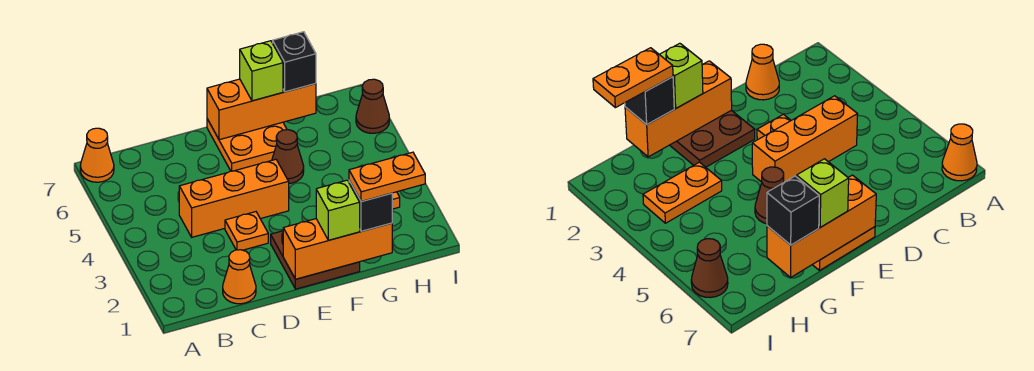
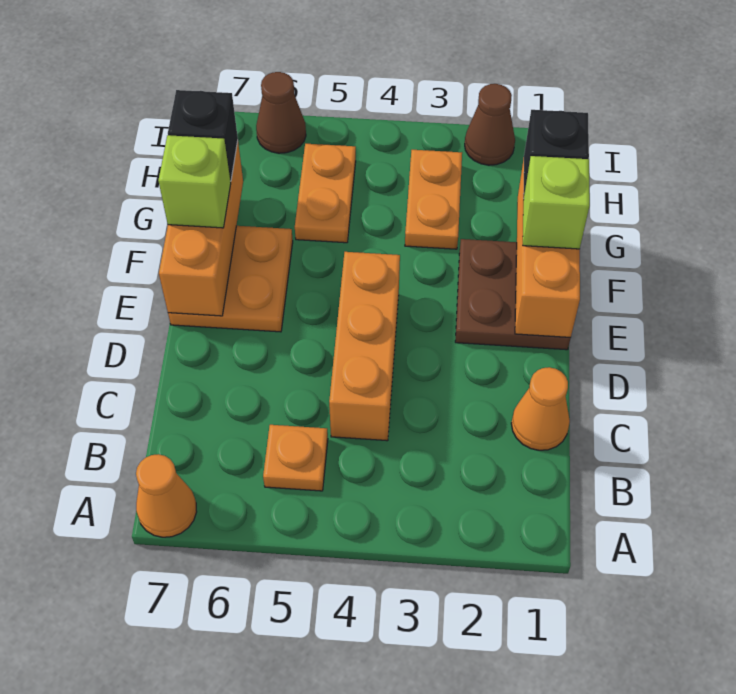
orange 1x1 plate [225,212,268,250] -> orange 1x1 plate moved to [263,425,328,491]
brown 1x1 cone [272,130,304,183] -> brown 1x1 cone moved to [465,84,515,165]
orange 1x2 plate [349,152,425,202] -> orange 1x2 plate moved to [295,144,356,243]

